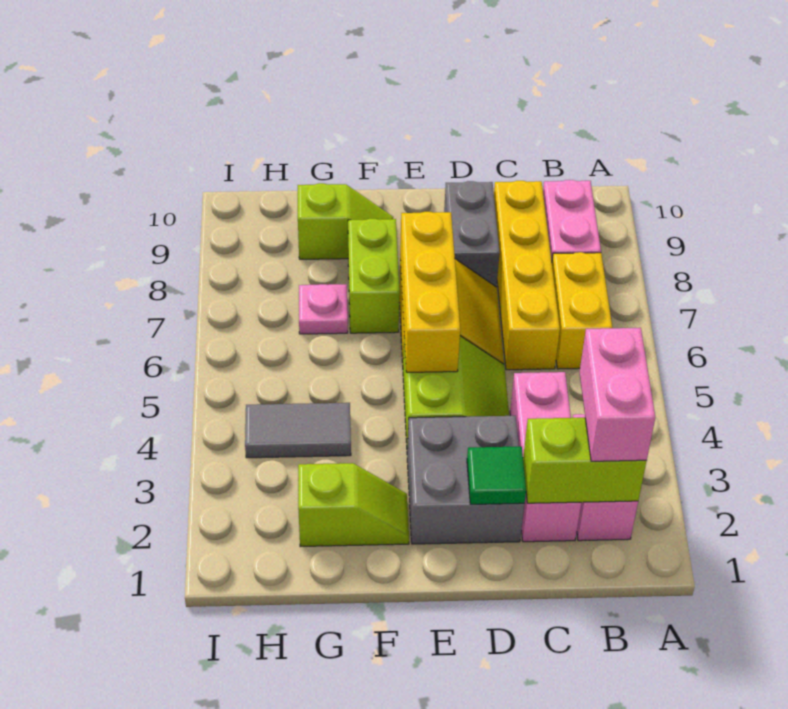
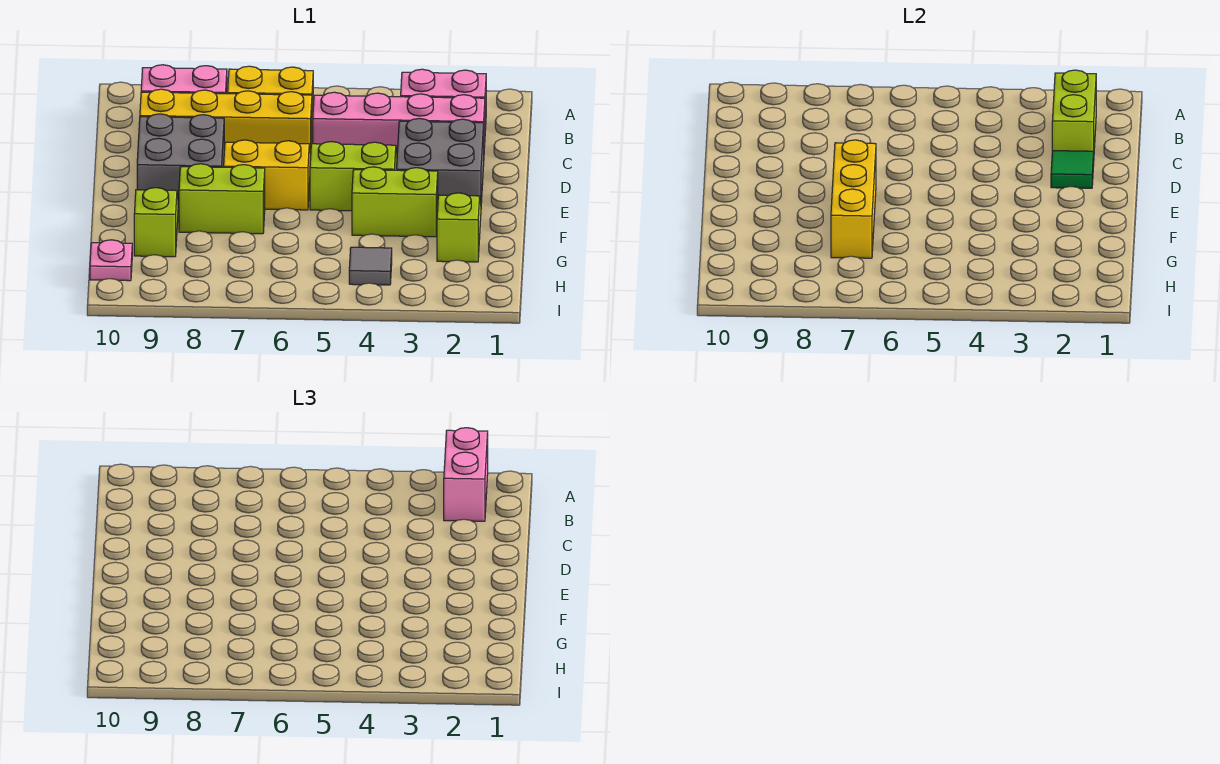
pink 1x2 brick [579,328,655,461] -> pink 1x2 brick turned to [444,428,488,521]
pink 1x3 brick [510,372,581,542] -> pink 1x4 brick [313,92,485,152]
grey 1x2 brick [444,181,500,287] -> grey 2x2 brick [137,114,224,208]
yellow 1x3 brick [400,212,460,372] -> yellow 1x3 brick turned to [831,140,876,258]
none -> lime 1x2 brick [352,167,438,237]
grey 1x2 tile [245,403,351,458] -> grey 1x1 tile [349,247,392,285]
pink 1x1 plate [299,284,348,334] -> pink 1x1 plate moved to [90,240,132,281]

